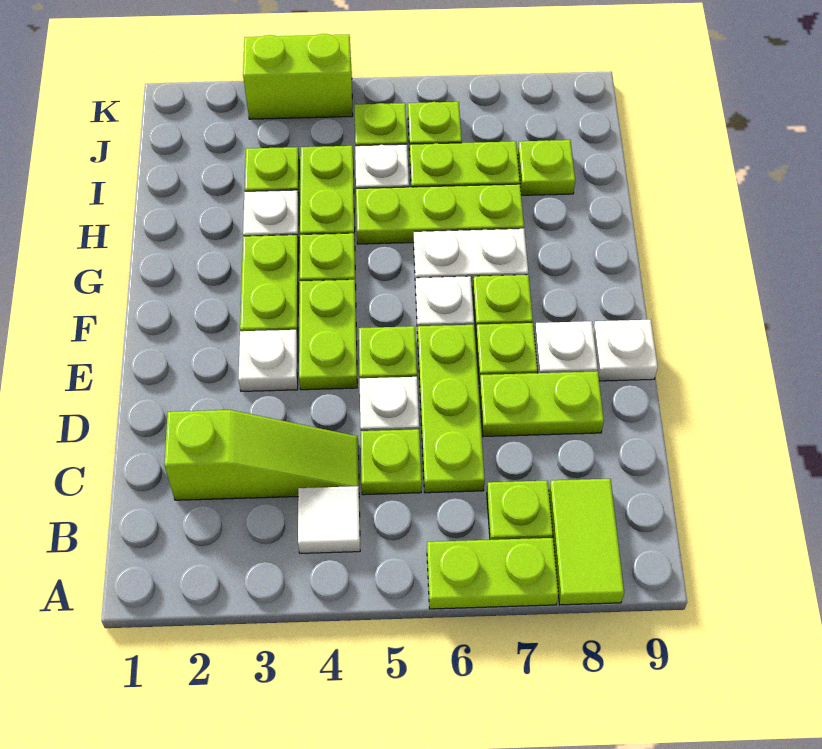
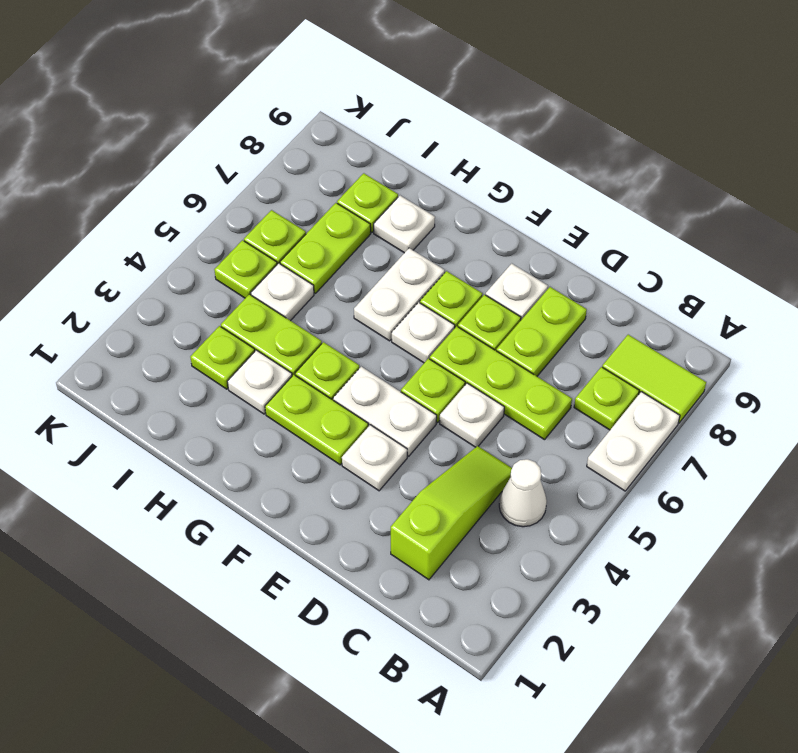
lime 1x2 plate [427,538,558,609] -> white 1x2 plate [587,392,680,491]
white 1x1 tile [298,486,360,553] -> white 1x1 cone [499,459,547,527]
lime 1x1 plate [361,429,422,495] -> none
lime 1x2 plate [299,280,357,390] -> white 1x2 plate [333,367,437,456]
white 1x1 plate [593,320,658,381] -> white 1x1 plate moved to [374,196,435,253]
lime 1x3 plate [356,184,524,244] -> none
lime 1x2 brick [243,34,353,119] -> none

